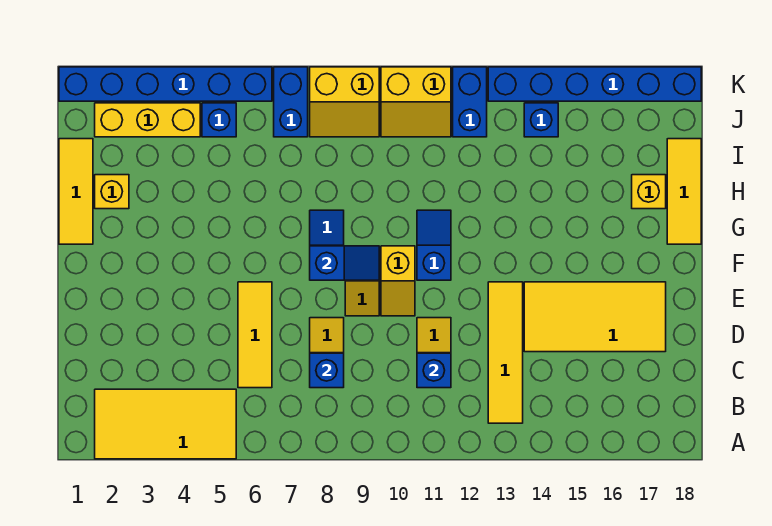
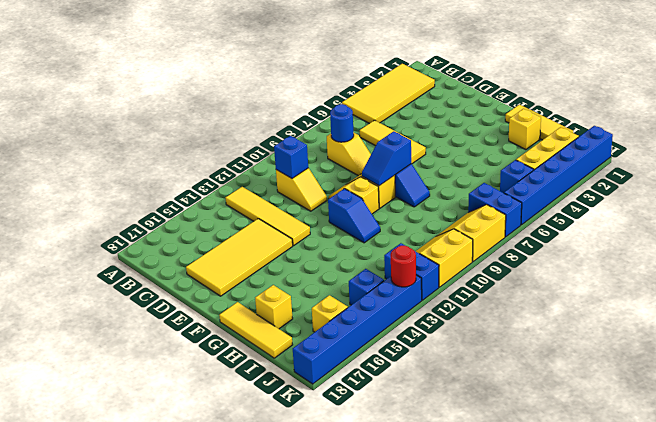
blue 1x1 brick [310,353,344,388] -> blue 1x1 round brick [330,104,354,142]
none -> yellow 1x1 brick [312,295,348,332]
none -> red 1x1 round brick [391,246,416,287]

